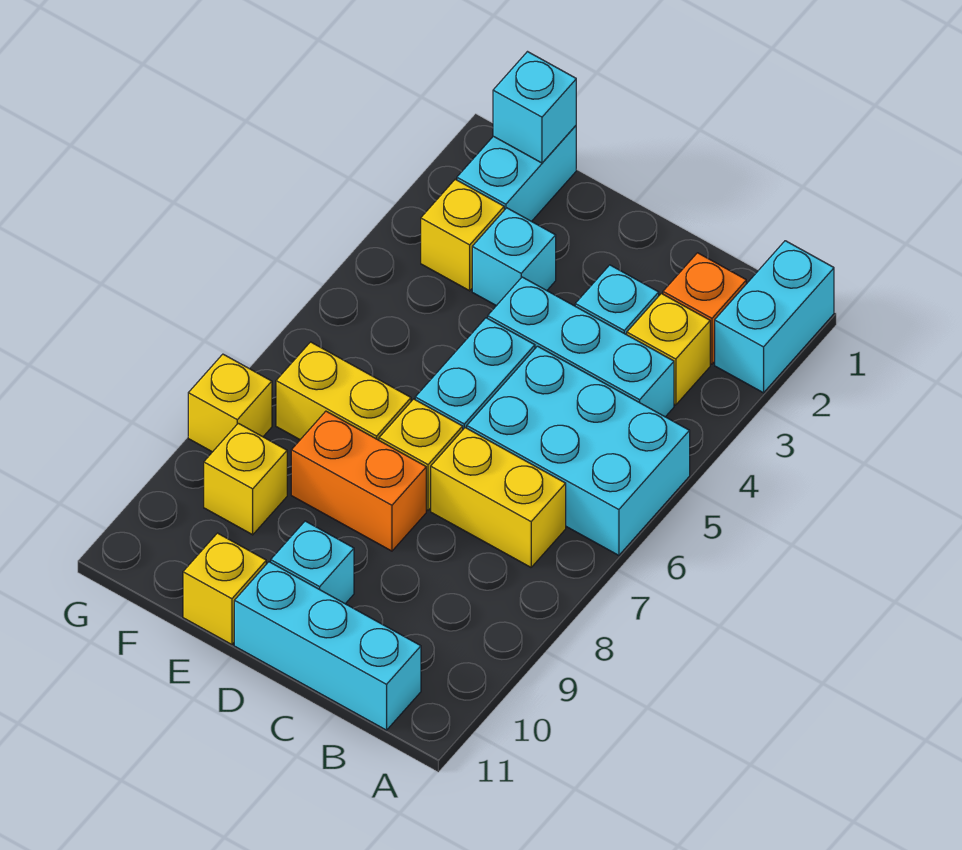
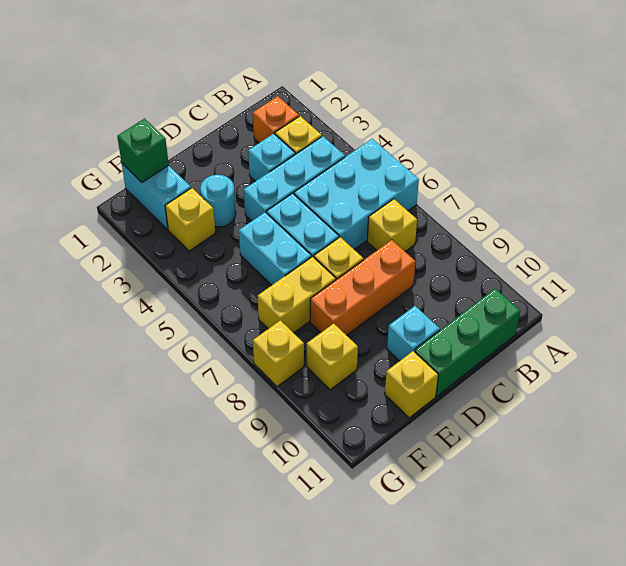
cyan 1x2 brick [715,241,834,393] -> cyan 1x2 brick moved to [239,212,311,285]
yellow 1x2 brick [431,428,566,567] -> yellow 1x1 brick [367,199,417,251]
cyan 1x3 brick [234,562,421,730] -> green 1x3 brick [414,289,520,396]
orange 1x2 brick [291,411,426,551] -> orange 1x3 brick [310,240,416,335]
cyan 1x1 brick [472,208,556,306] -> cyan 1x1 round brick [200,175,236,227]
cyan 1x1 brick [493,52,576,163] -> green 1x1 brick [117,119,169,182]

